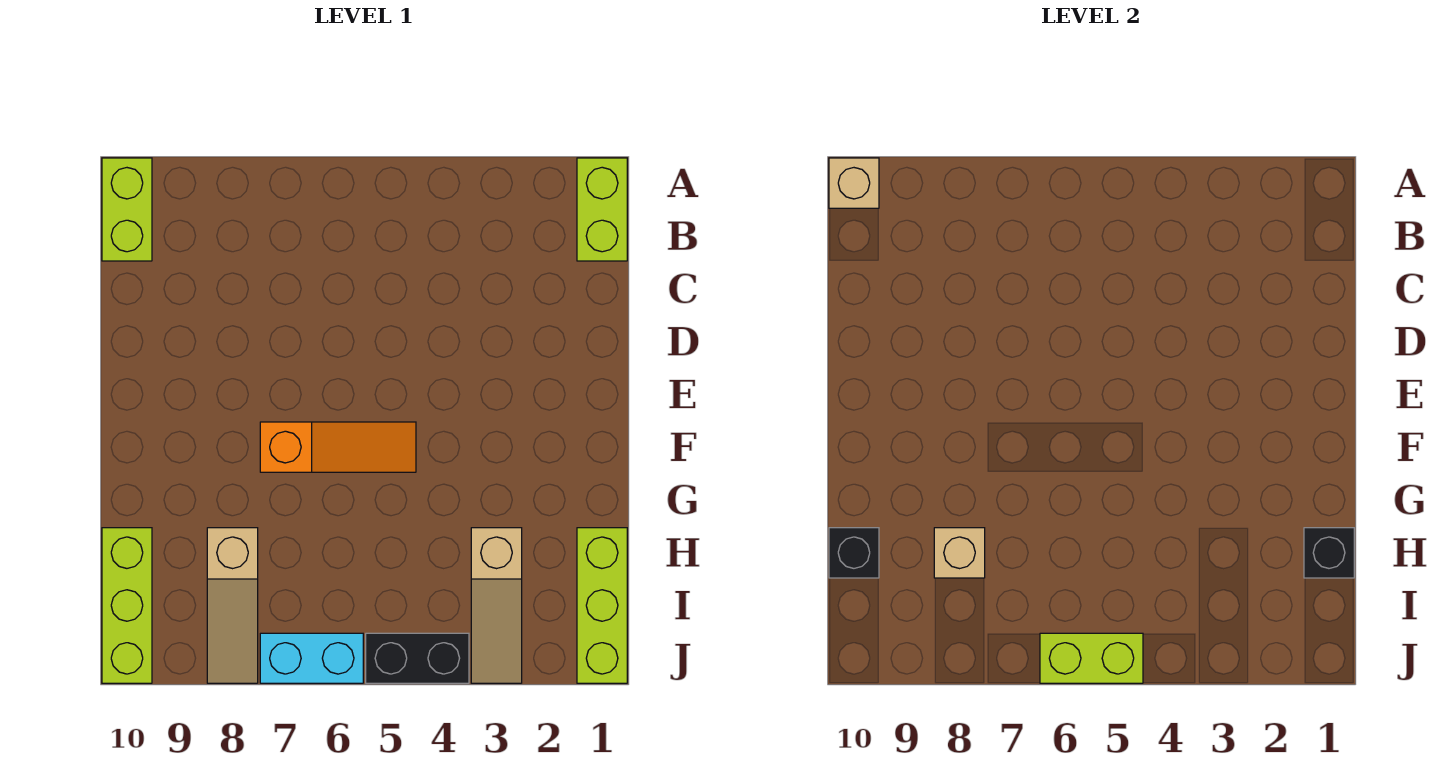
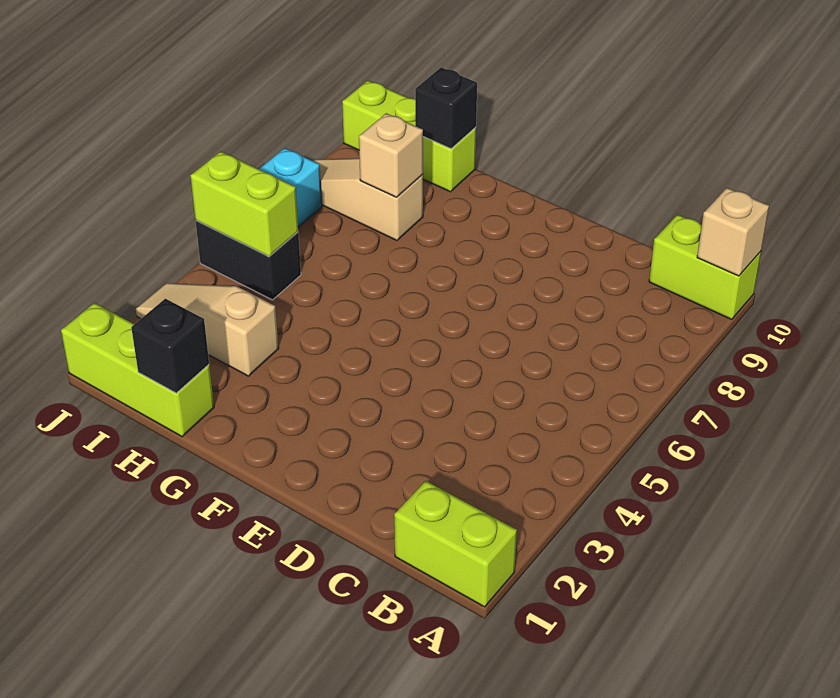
orange 1x3 slope [260,422,416,472] -> none
black 1x2 brick [366,633,469,683] -> black 1x2 brick turned to [196,221,301,300]
lime 1x2 brick [1040,633,1143,683] -> lime 1x2 brick turned to [190,151,298,256]

